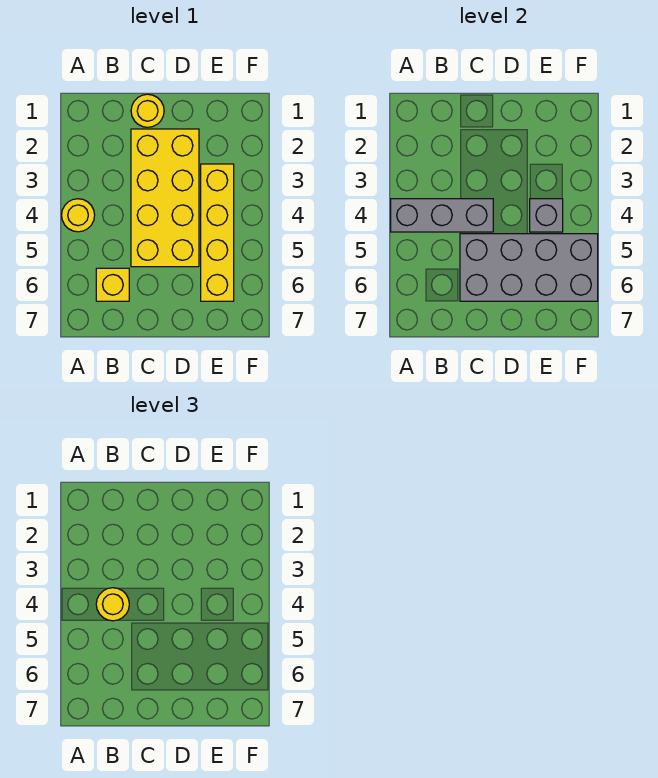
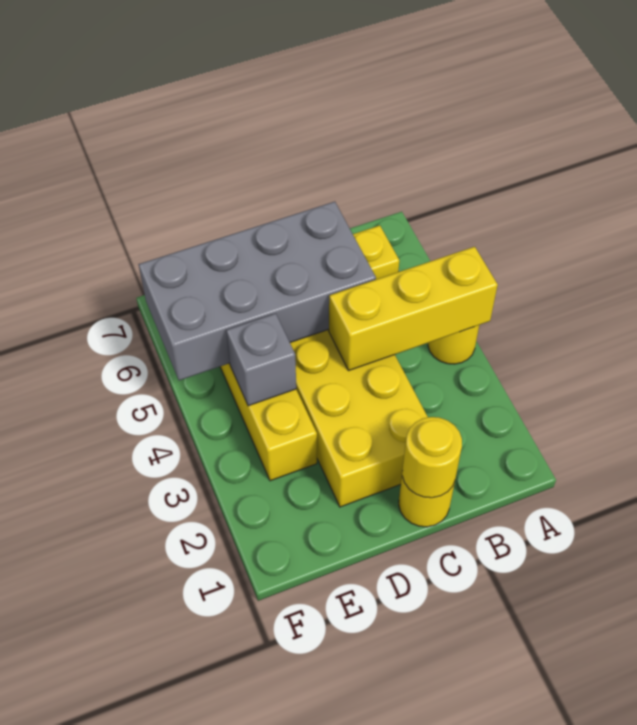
grey 1x3 brick [391,199,493,232] -> yellow 1x3 brick [329,247,498,371]
yellow 1x1 round brick [96,588,129,621] -> yellow 1x1 round brick moved to [402,417,462,498]

